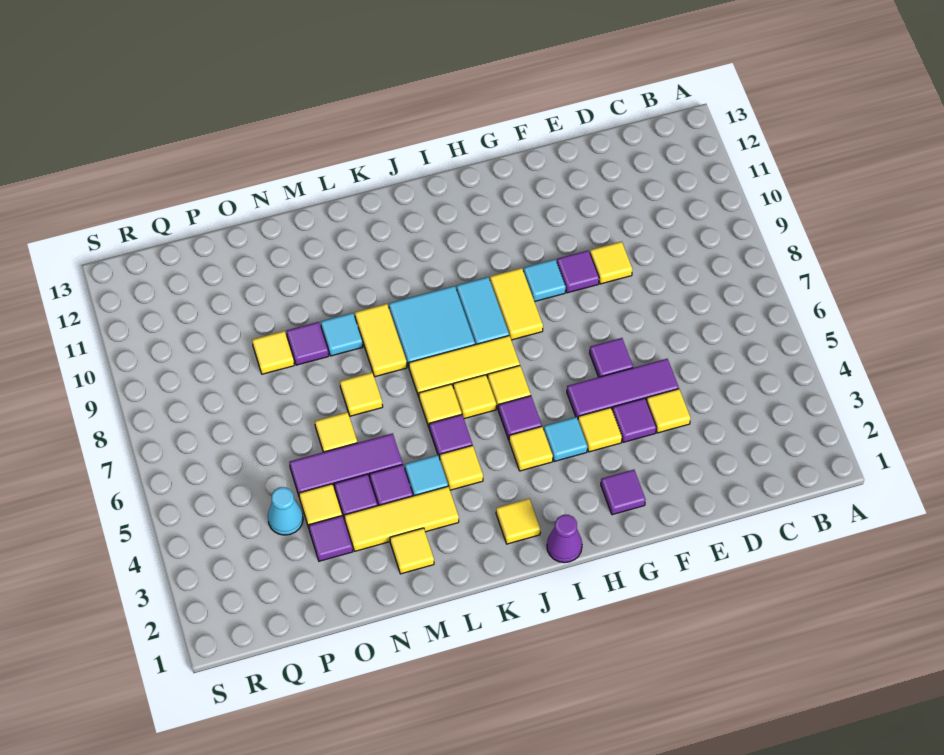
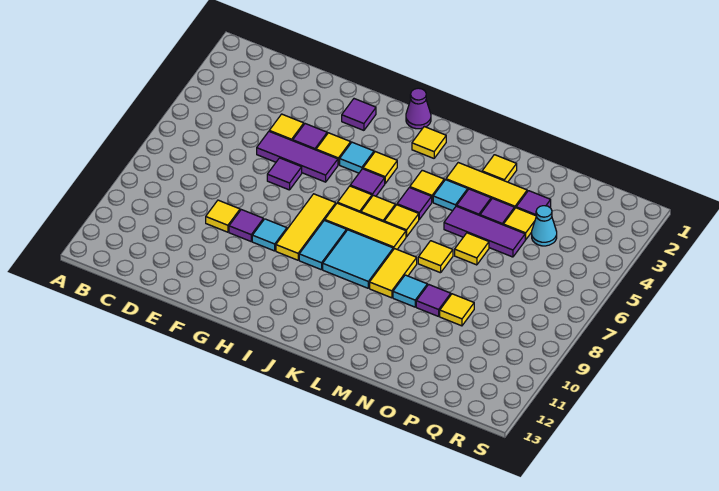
yellow 1x2 tile [490,268,543,340] -> yellow 1x3 tile [276,194,336,260]

